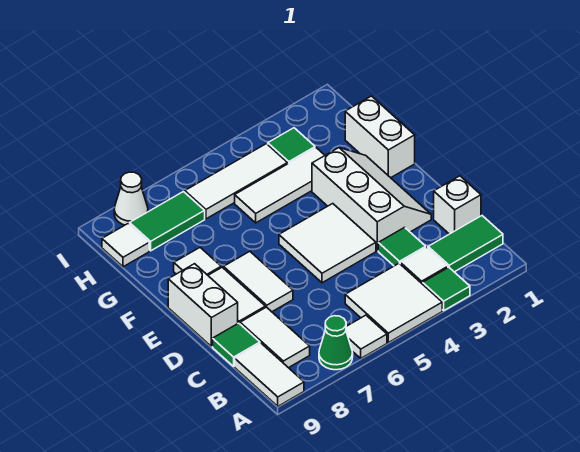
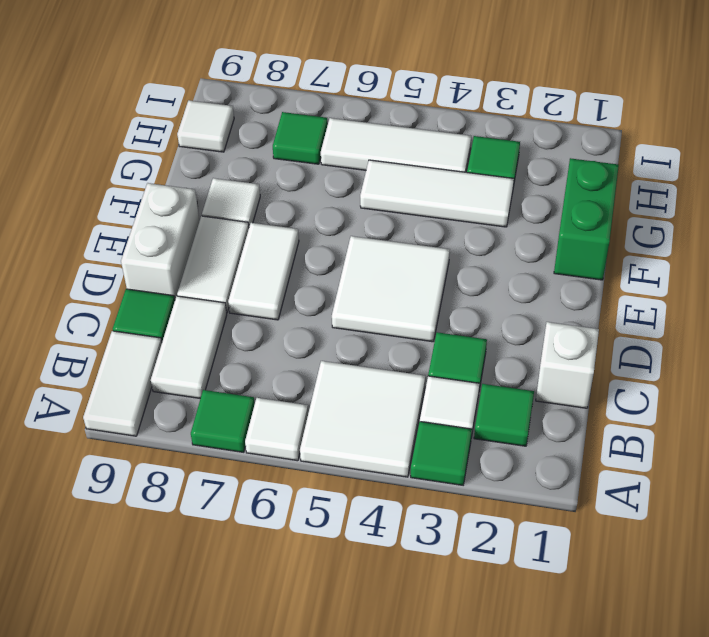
green 1x1 cone [319,316,353,370] -> green 1x1 tile [191,390,255,452]
green 1x2 tile [428,216,503,272] -> green 1x1 tile [474,384,534,446]
white 2x3 slope [312,148,431,251] -> none
white 1x2 brick [345,96,415,178] -> green 1x2 brick [554,158,619,280]
green 1x2 tile [130,192,205,251] -> green 1x1 tile [273,112,328,164]
white 1x1 cone [114,172,148,225] -> none

